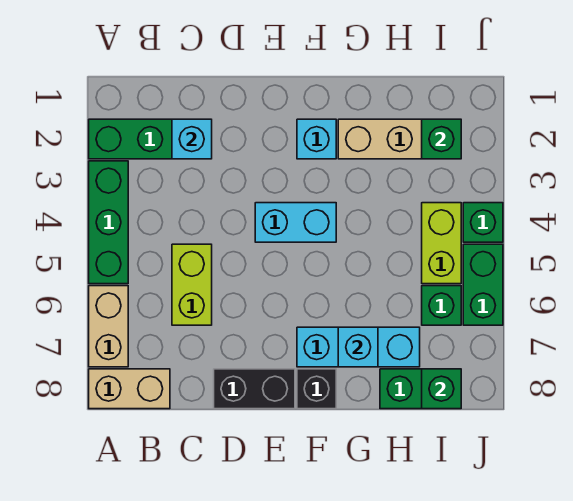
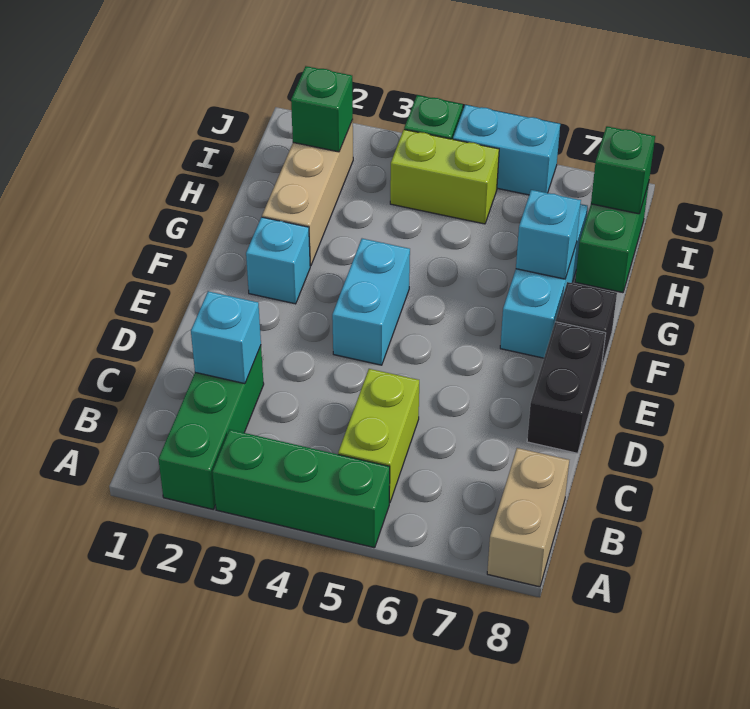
tan 1x2 brick [89,286,128,367] -> none
lime 1x2 brick [172,244,212,325] -> lime 1x2 brick turned to [338,369,419,503]
green 1x1 brick [422,286,461,325] -> none
green 1x2 brick [463,244,503,325] -> cyan 1x2 brick [453,105,560,195]

